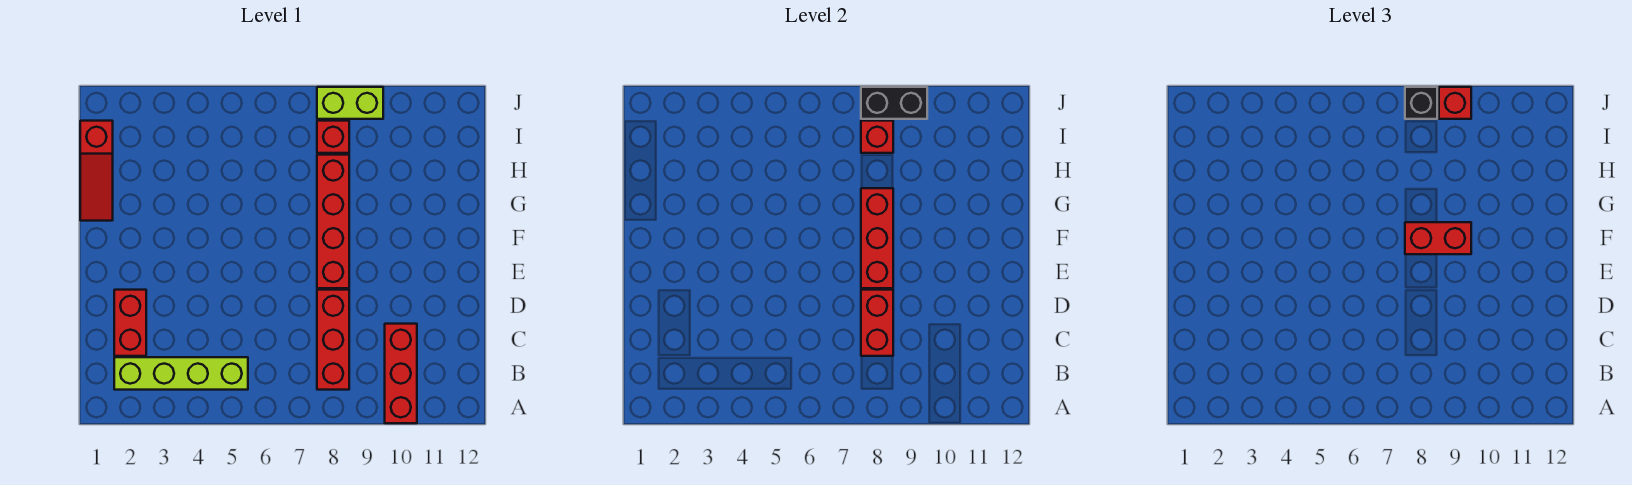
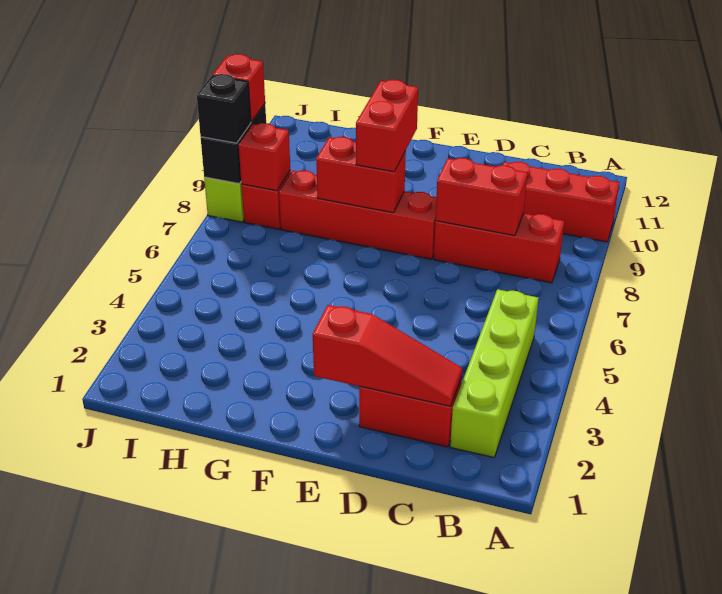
red 1x3 brick [861,188,893,288] -> red 1x2 brick [316,137,406,213]
red 1x3 slope [80,121,113,221] -> red 1x3 slope moved to [313,305,463,406]

